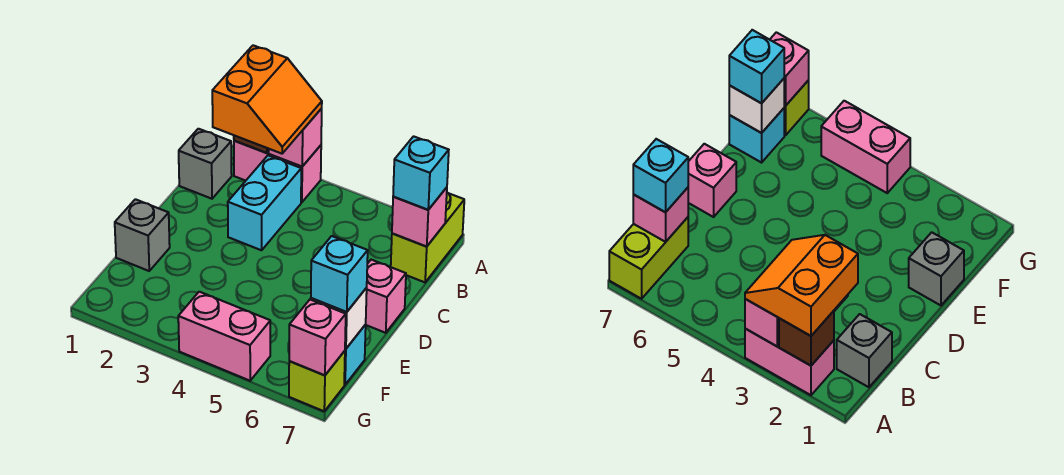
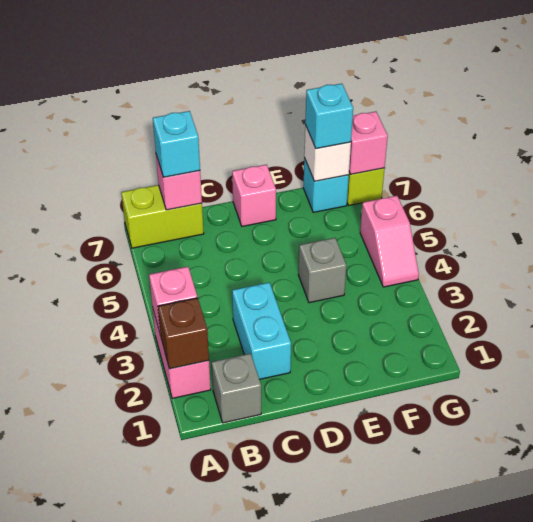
orange 2x2 slope [212,45,322,154] -> none
cyan 1x2 brick [228,156,301,250] -> cyan 1x2 brick turned to [232,282,291,379]
grey 1x1 brick [115,199,170,271] -> grey 1x1 brick moved to [298,238,346,303]
pink 1x2 brick [178,292,270,381] -> pink 1x2 slope [360,196,419,287]

